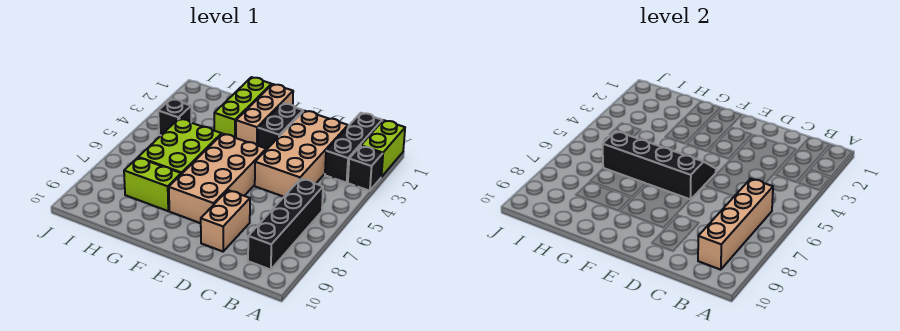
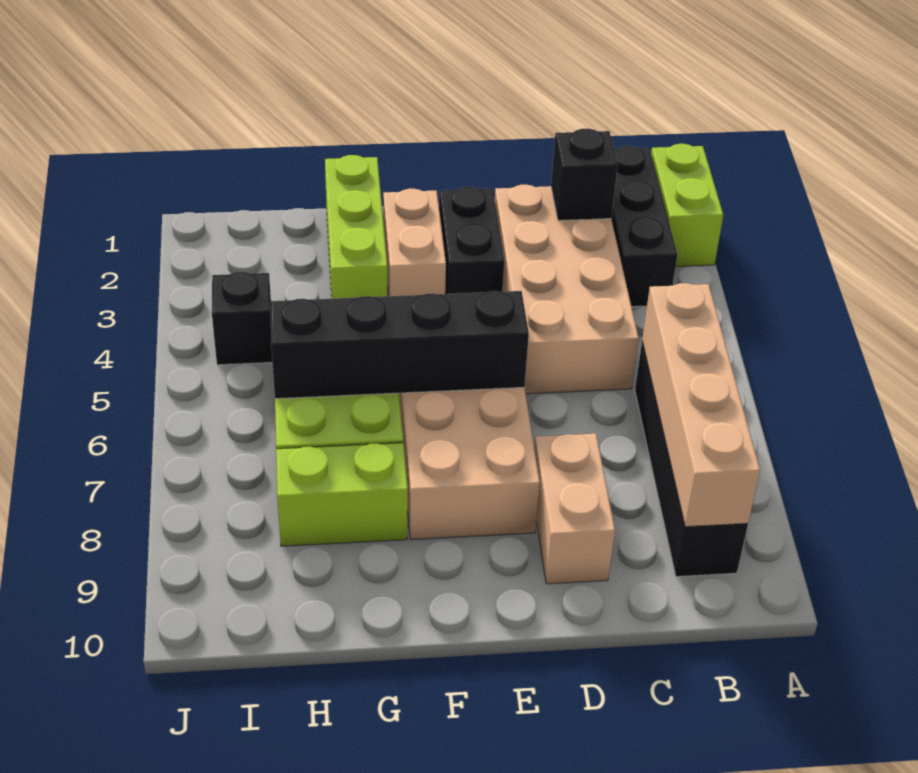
black 1x1 brick [348,146,383,191] -> black 1x1 brick moved to [551,129,618,221]
tan 1x3 brick [236,84,293,146] -> tan 1x2 brick [383,189,446,296]

